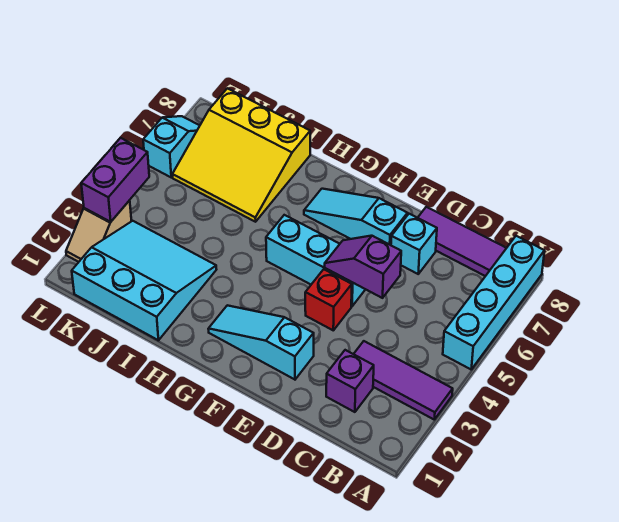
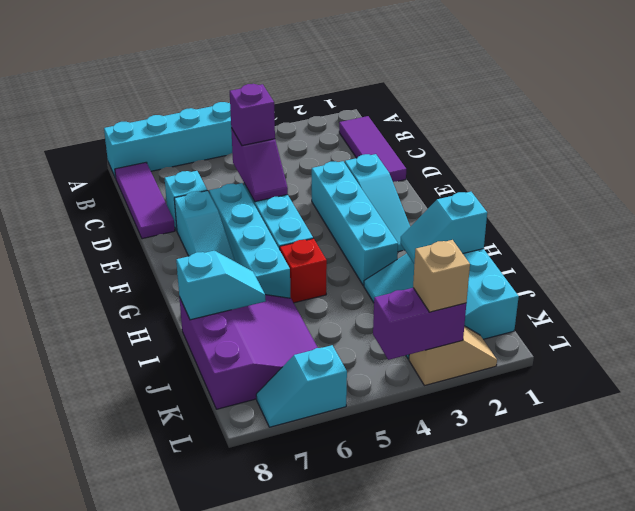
purple 1x3 tile [354,341,453,419] -> purple 1x3 tile moved to [339,116,406,182]
purple 1x1 brick [326,350,374,412] -> purple 1x1 brick moved to [230,84,275,146]
none -> cyan 1x4 brick [312,161,398,286]
red 1x1 brick [305,269,352,330] -> red 1x1 brick moved to [280,239,327,303]
none -> cyan 1x4 brick [209,183,290,298]
none -> cyan 1x2 slope [400,192,487,264]
yellow 3x3 slope [172,88,310,222] -> purple 3x3 slope [179,295,318,409]
none -> cyan 1x2 slope [176,251,266,320]
none -> tan 1x1 brick [413,240,470,312]

